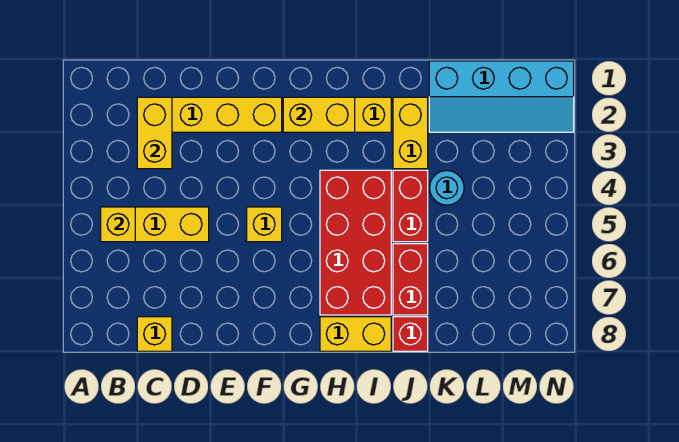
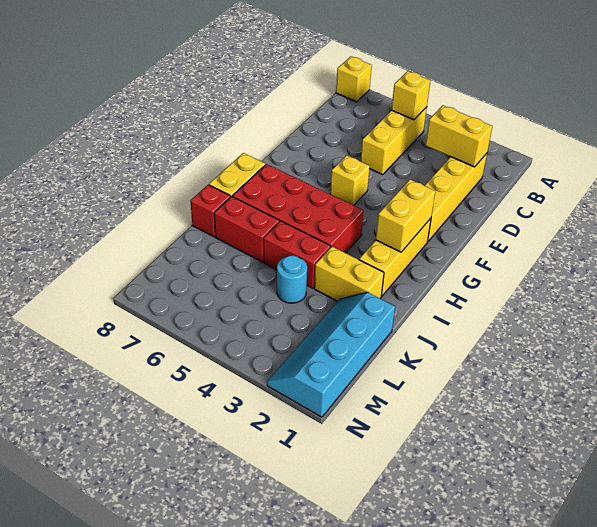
yellow 1x1 brick [137,317,172,351] -> yellow 1x1 brick moved to [336,56,372,102]

